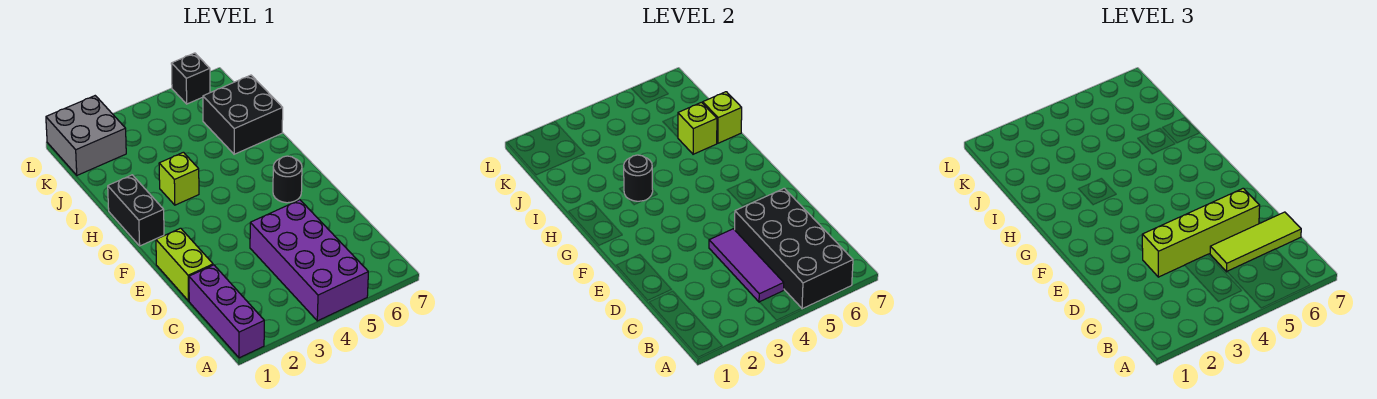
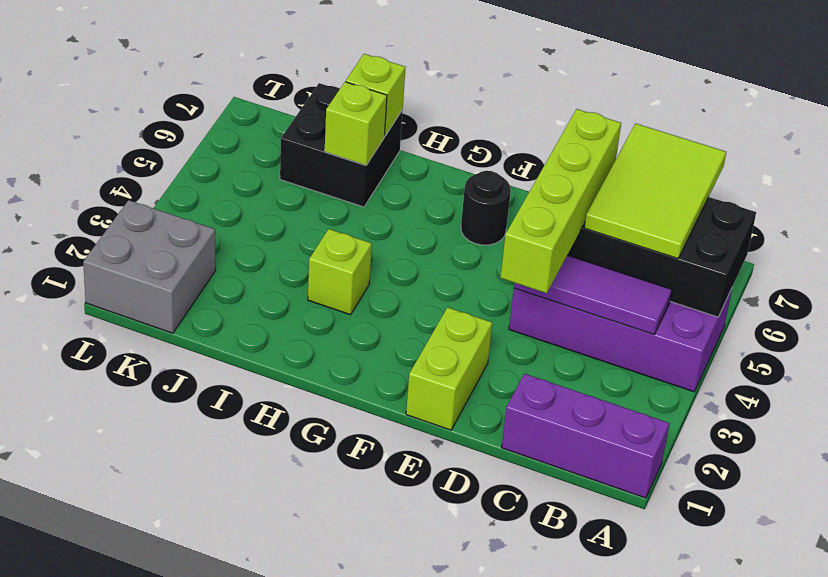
lime 1x3 tile [1210,212,1301,272] -> lime 2x3 tile [584,123,726,259]
lime 1x2 brick [156,228,213,301] -> lime 1x2 brick turned to [406,307,492,430]
black 1x2 brick [108,175,164,246] -> none
black 1x1 round brick [624,155,653,201] -> none
black 1x1 brick [171,53,210,104] -> none

